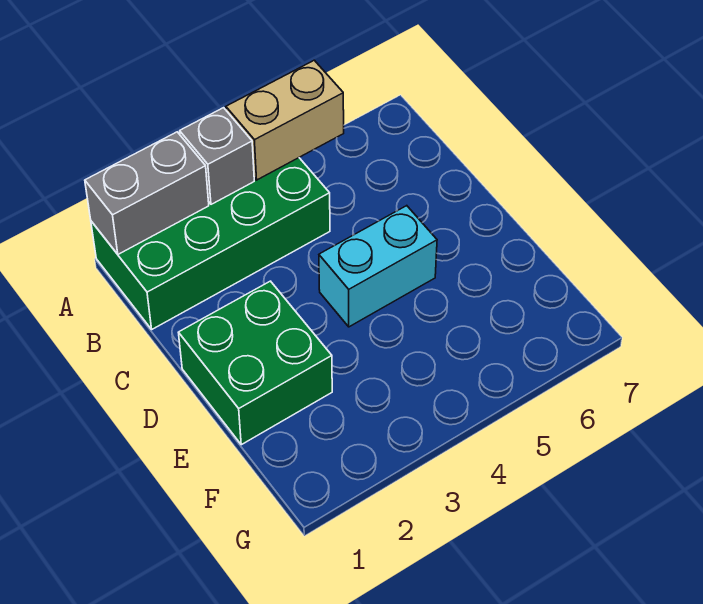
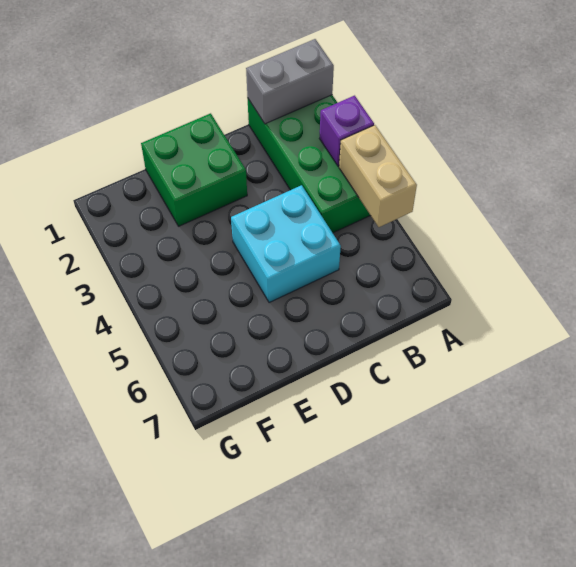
grey 1x2 brick [85,132,209,254] -> grey 1x2 brick turned to [246,39,334,124]
grey 1x1 brick [180,108,254,204] -> purple 1x1 brick [320,96,374,166]
cyan 1x2 brick [319,206,437,327] -> cyan 2x2 brick [231,185,341,303]

